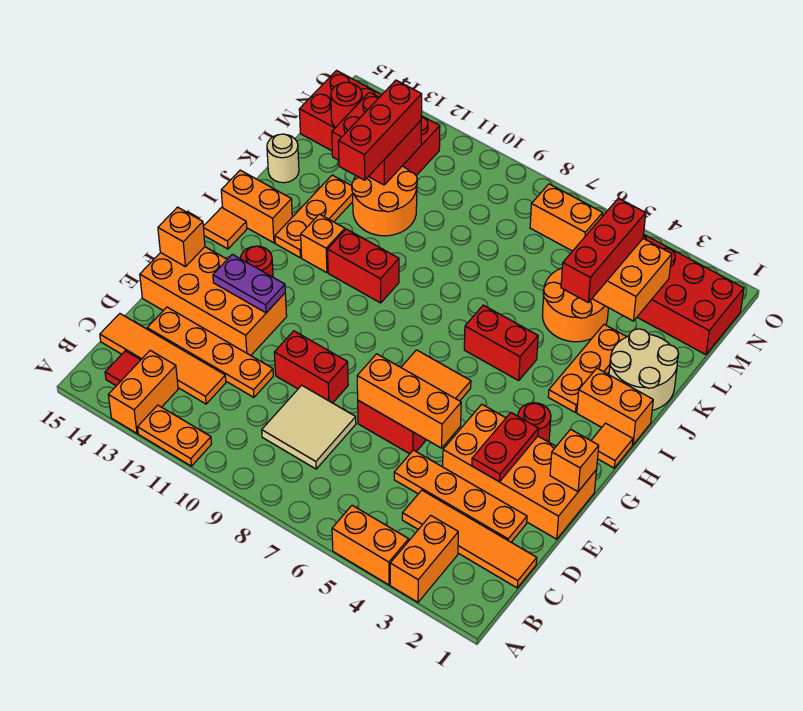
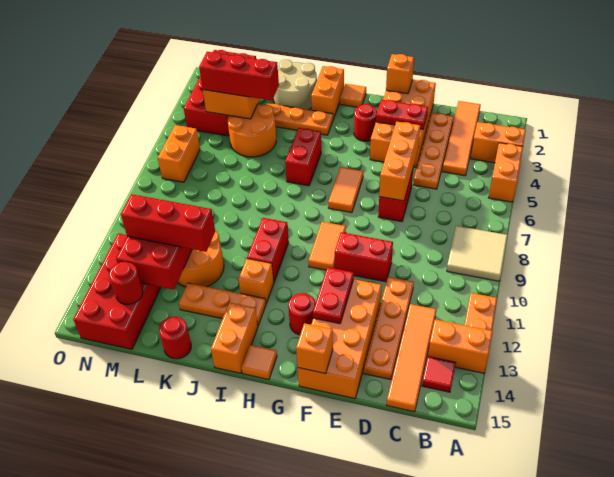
tan 2x2 tile [262,385,356,469] -> tan 2x2 tile moved to [447,226,508,281]
red 1x2 brick [274,331,348,403] -> red 1x2 brick turned to [335,232,393,282]
purple 1x2 plate [213,254,285,313] -> red 1x2 plate [313,267,354,324]
none -> orange 1x2 tile [308,222,346,270]
tan 1x1 round brick [267,134,299,183] -> red 1x1 round brick [159,317,191,359]

